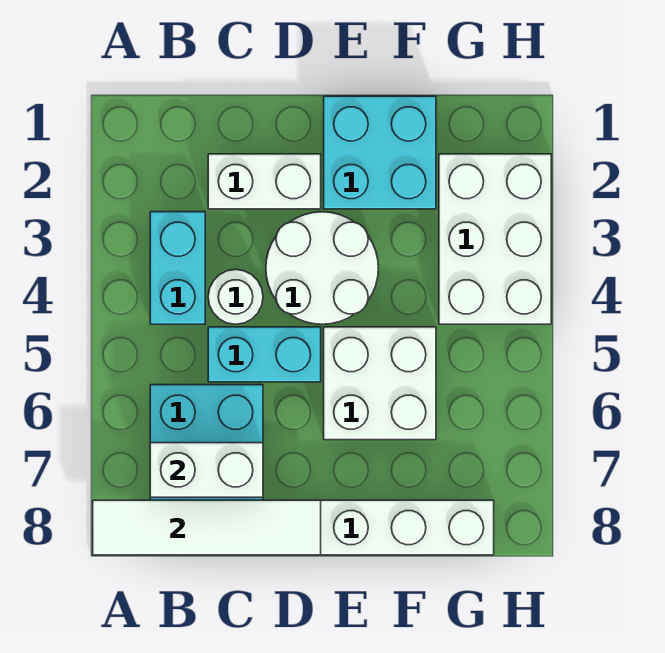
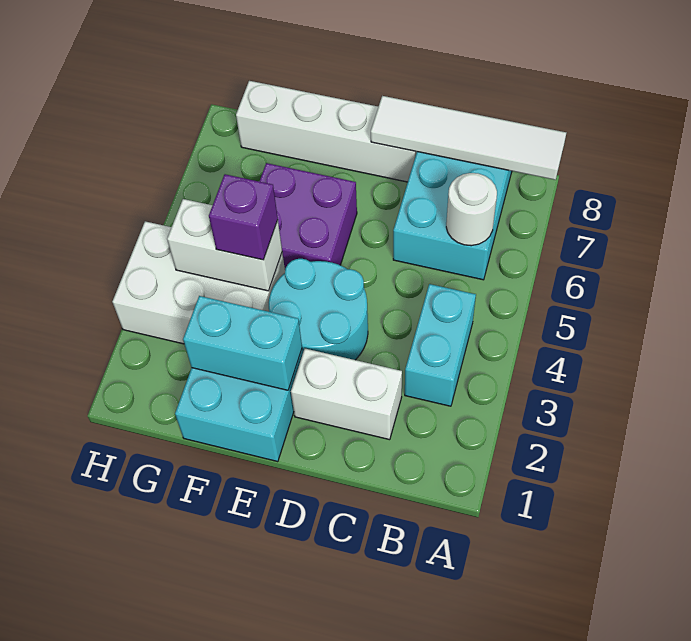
white 1x2 brick [150,443,263,497] -> white 1x2 brick moved to [167,199,282,291]
white 1x1 round brick [208,269,263,324] -> white 1x1 round brick moved to [446,173,497,246]
cyan 1x2 brick [208,327,321,382] -> cyan 1x2 brick moved to [183,296,302,390]
white 2x2 round brick [266,212,378,324] -> cyan 2x2 round brick [269,259,368,360]
white 2x2 brick [324,327,436,440] -> purple 2x2 brick [259,163,357,268]
none -> purple 1x1 brick [209,174,278,260]
white 2x3 brick [439,154,551,324] -> white 2x3 brick turned to [112,221,285,344]

